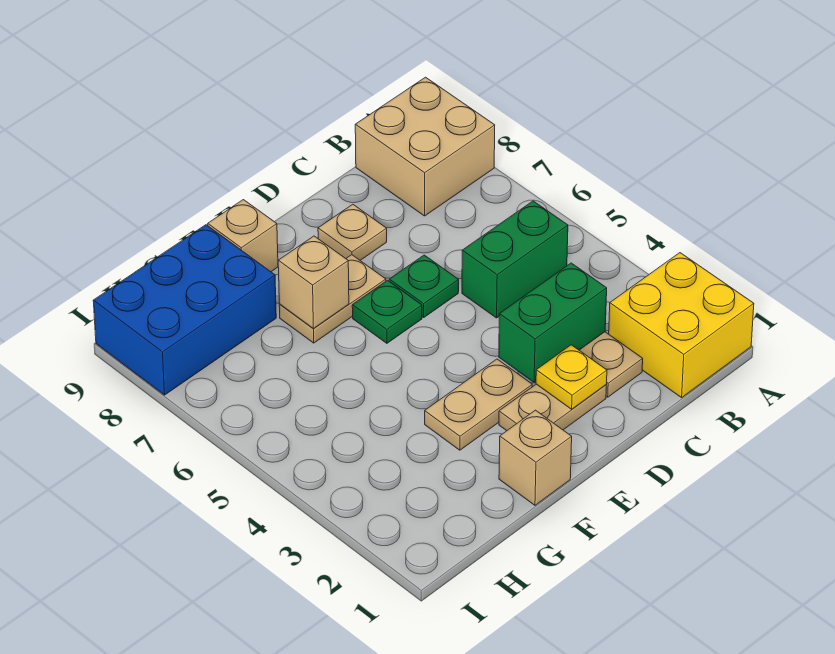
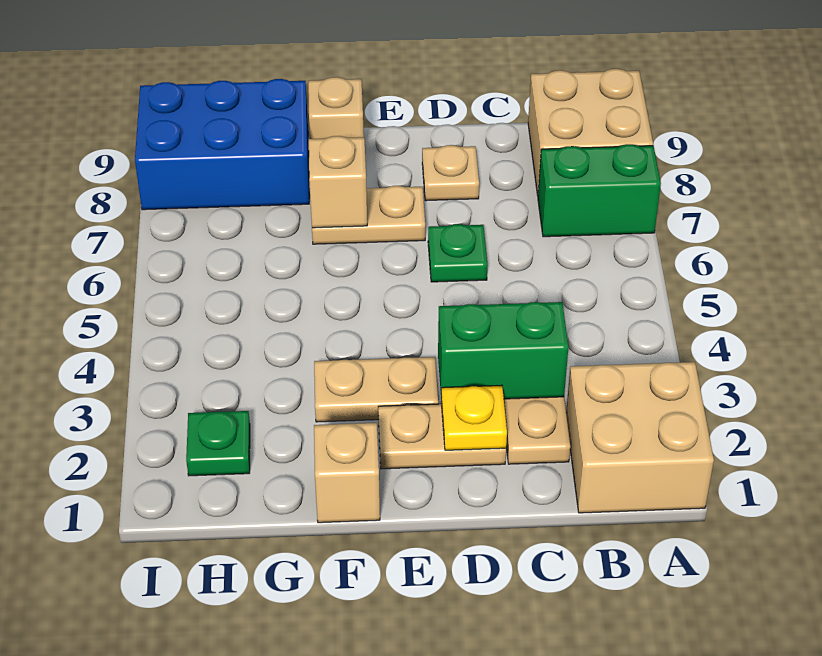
yellow 2x2 brick [609,253,754,398] -> tan 2x2 brick [566,362,714,513]
green 1x2 brick [462,201,568,318] -> green 1x2 brick moved to [538,144,661,237]
green 1x1 plate [352,280,422,343] -> green 1x1 plate moved to [186,411,250,476]

